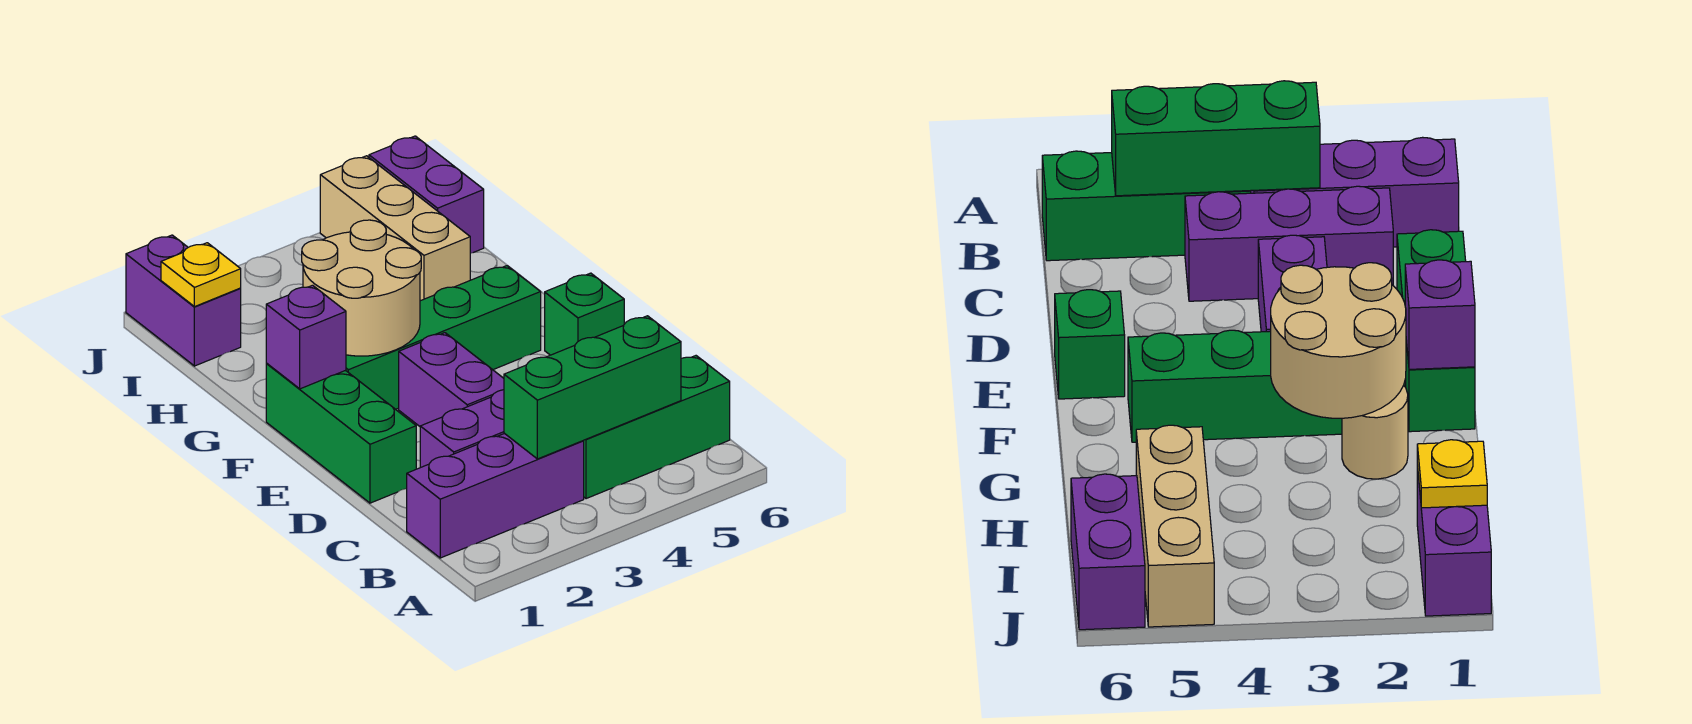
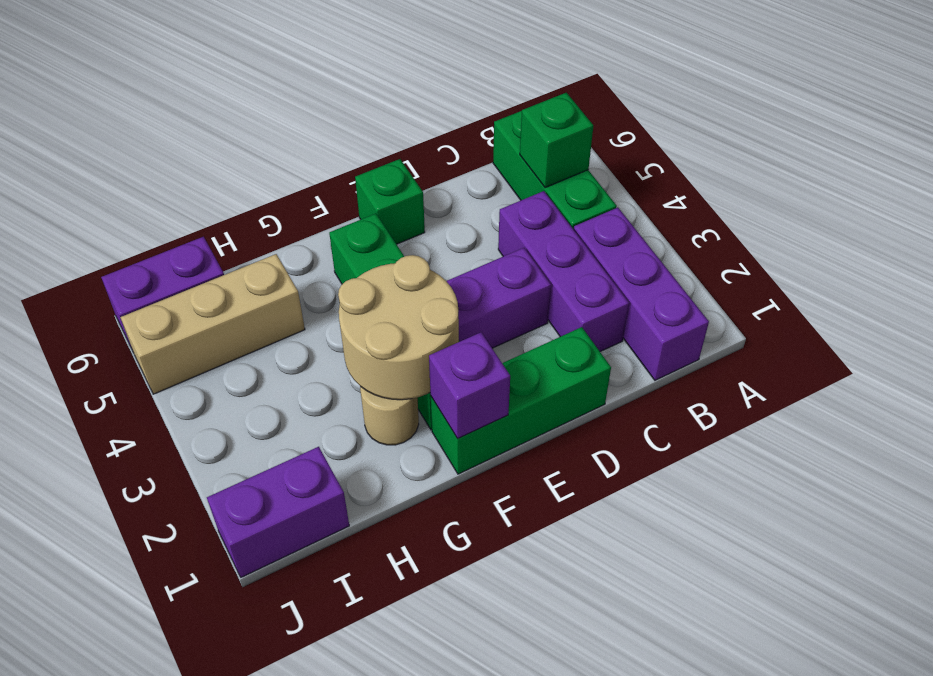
green 1x3 brick [504,316,681,459] -> green 1x1 brick [520,93,593,188]
yellow 1x1 plate [161,243,241,307] -> none

